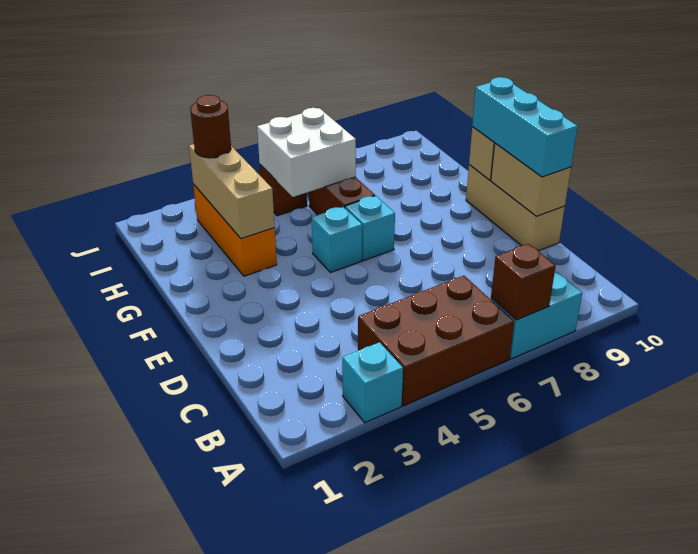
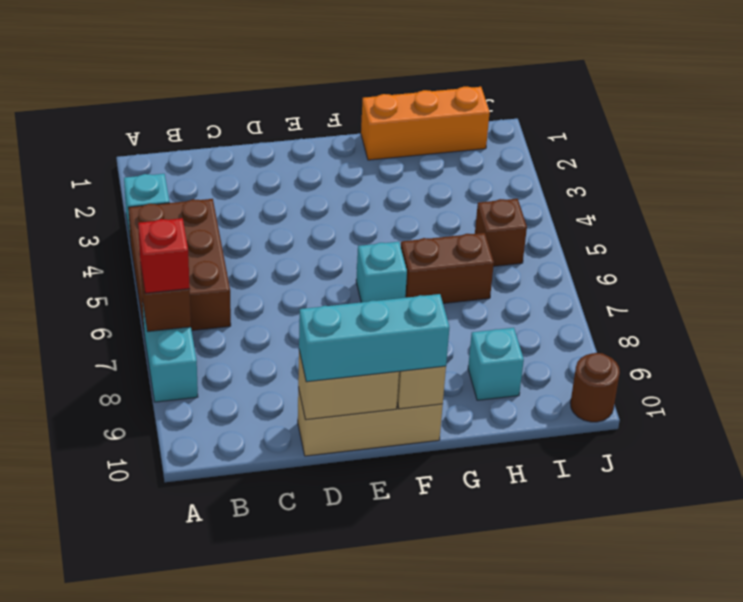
none -> red 1x1 brick [138,218,190,293]
cyan 1x1 brick [312,206,362,273] -> cyan 1x1 brick moved to [468,328,524,400]
orange 1x3 brick [193,184,277,276] -> orange 1x3 brick moved to [361,87,490,160]
tan 1x3 brick [189,144,275,239] -> none
white 2x2 brick [257,108,356,197] -> none
brown 1x1 round brick [190,95,231,158] -> brown 1x1 round brick moved to [570,353,620,422]

